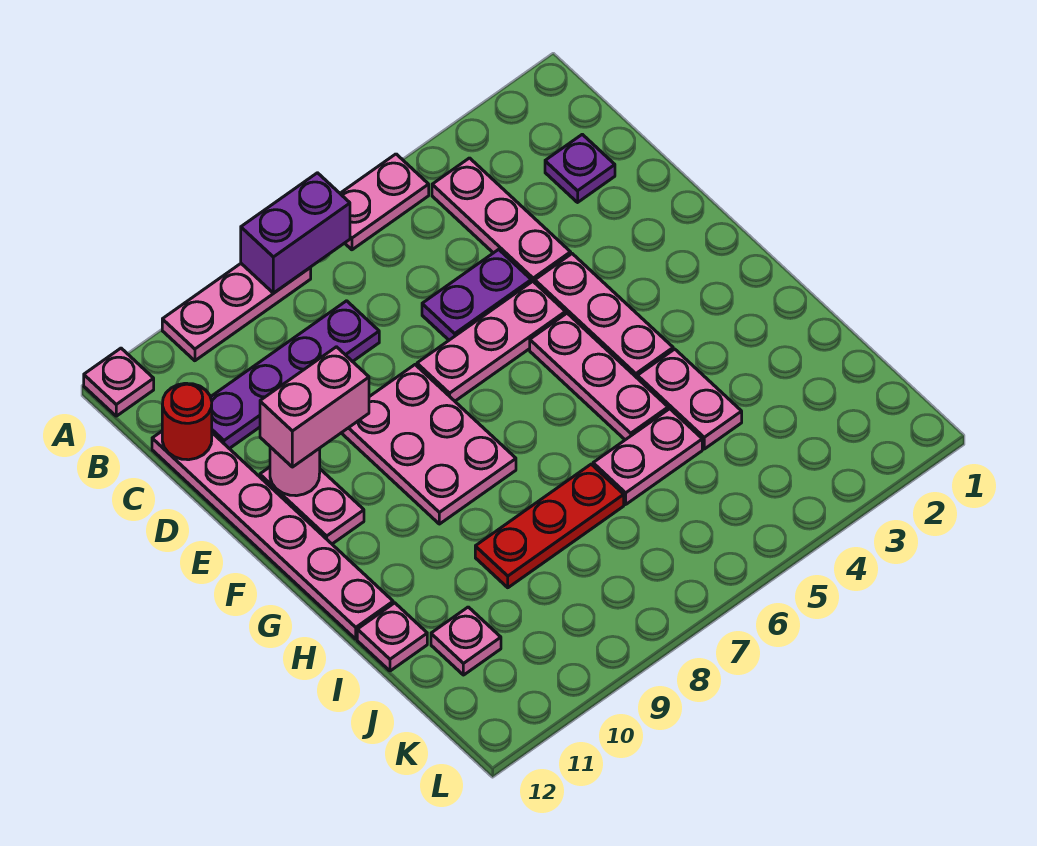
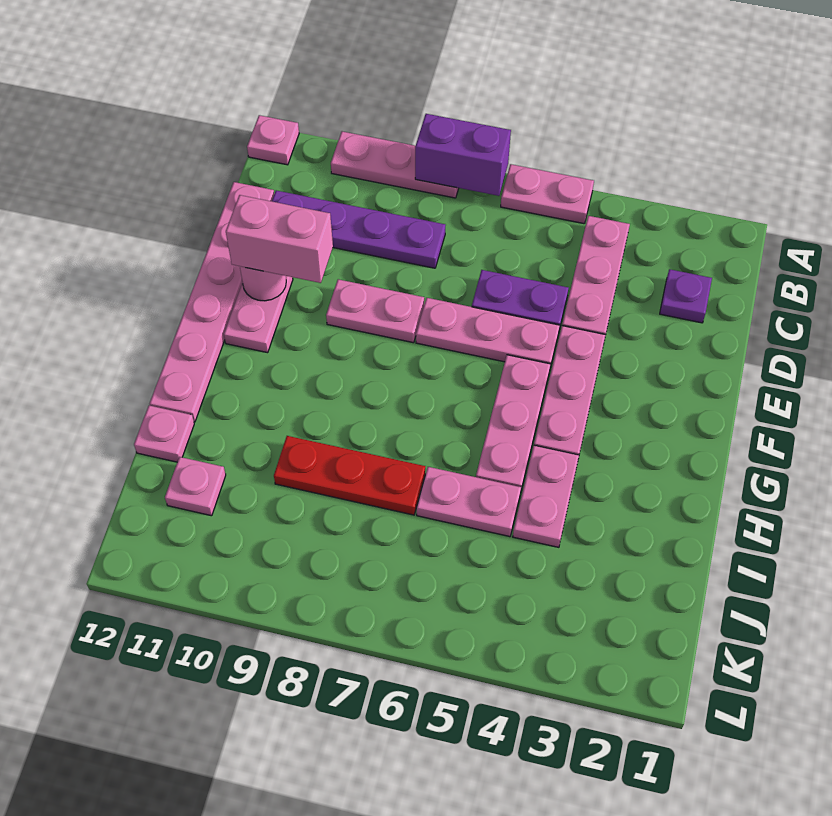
red 1x1 round brick [162,383,212,460] -> none
pink 2x3 plate [342,365,516,524] -> pink 1x2 plate [326,279,424,343]

